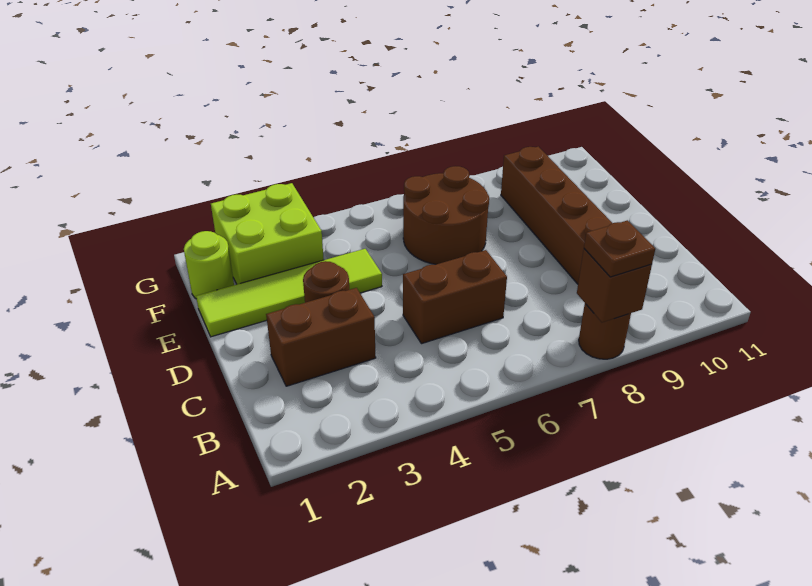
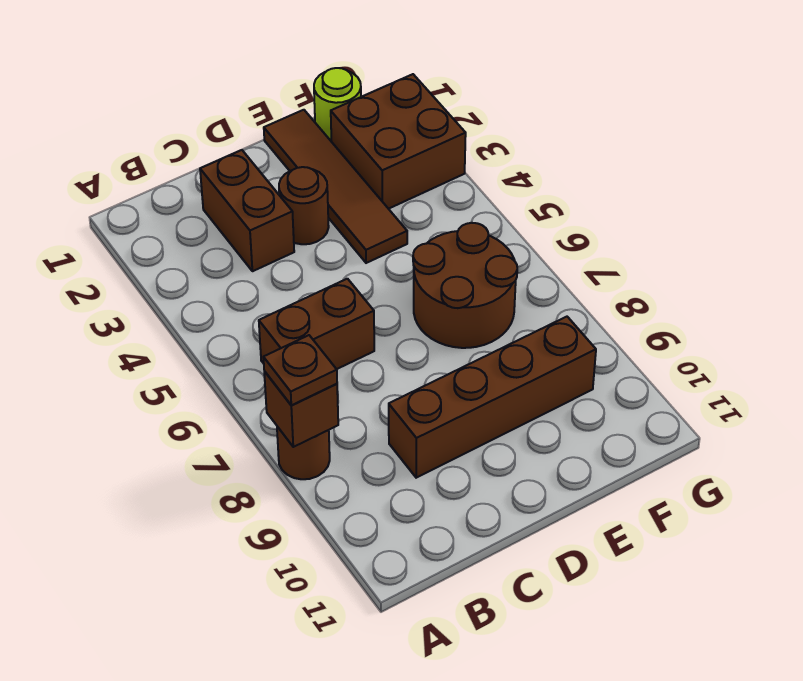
brown 1x2 brick [403,250,507,344] -> brown 1x2 brick turned to [259,279,374,369]
lime 1x4 tile [196,249,382,337] -> brown 1x4 tile [264,110,407,263]
lime 2x2 brick [211,183,324,284] -> brown 2x2 brick [331,74,466,209]

